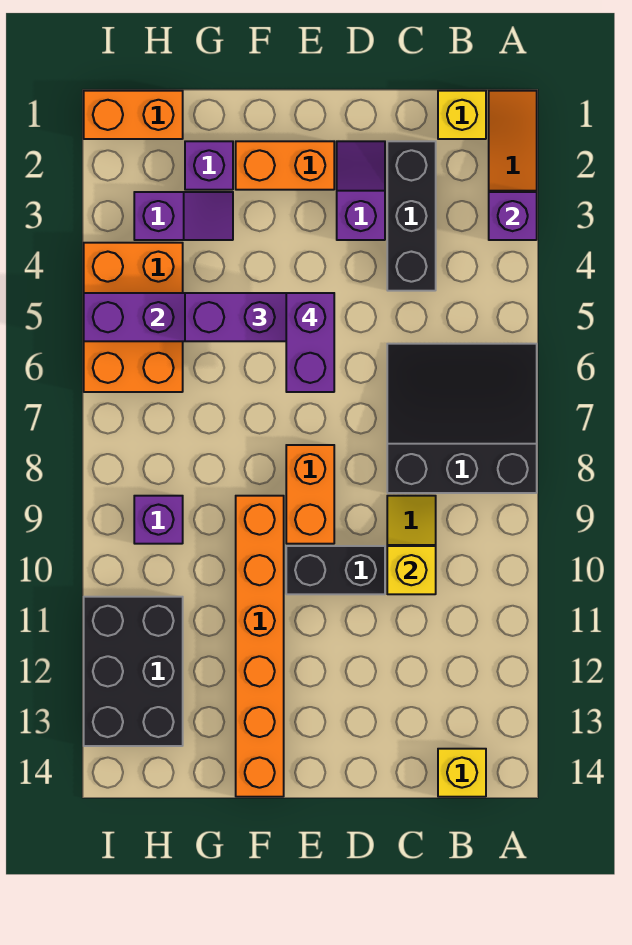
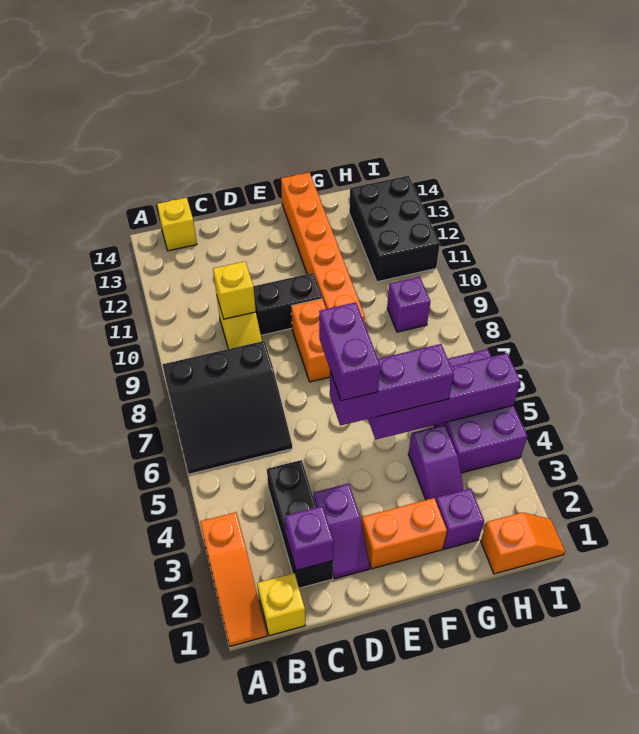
purple 1x1 brick [489,192,537,240] -> purple 1x1 brick moved to [285,506,334,570]
purple 1x2 slope [134,192,233,240] -> purple 1x2 slope turned to [408,424,464,500]
orange 1x2 brick [84,91,183,139] -> orange 1x2 slope [481,512,565,574]
orange 2x3 brick [84,243,183,392] -> purple 2x3 brick [434,349,527,473]

